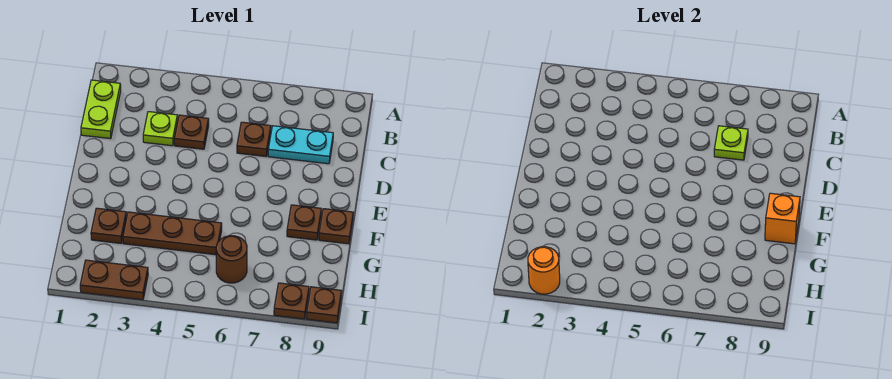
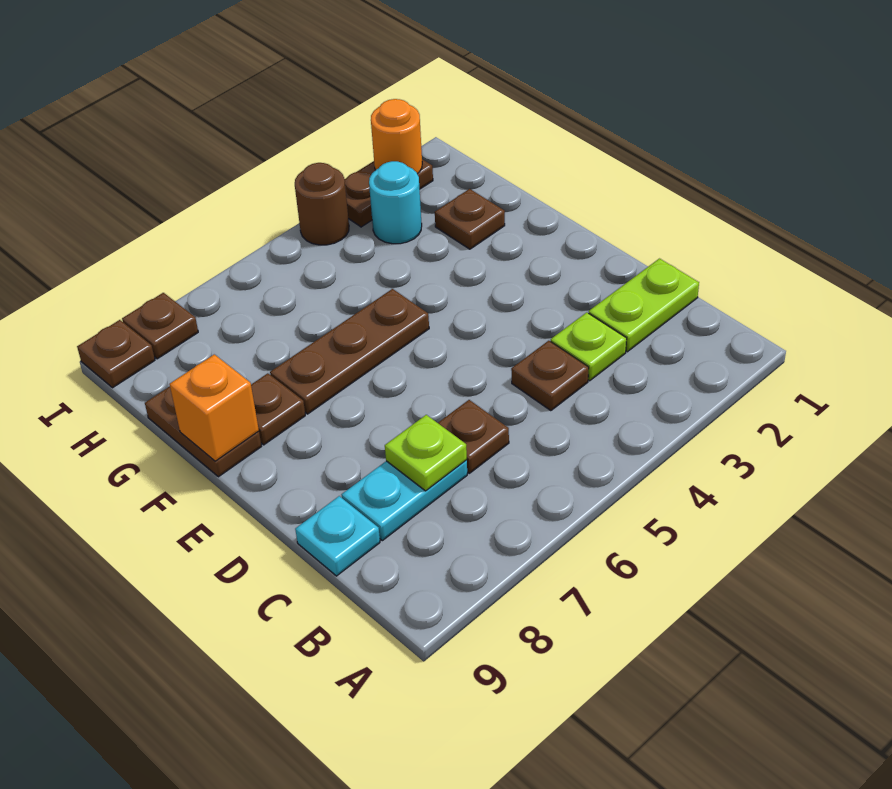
lime 1x2 plate [81,80,121,139] -> lime 1x2 plate turned to [589,259,699,352]
none -> cyan 1x1 plate [295,496,380,576]
brown 1x1 plate [319,209,353,244] -> brown 1x2 plate [145,386,262,477]
brown 1x3 plate [123,212,222,255] -> brown 1x3 plate moved to [270,289,429,414]
none -> cyan 1x1 round brick [369,161,422,244]
brown 1x1 round brick [216,236,247,283] -> brown 1x1 round brick moved to [295,163,349,245]

